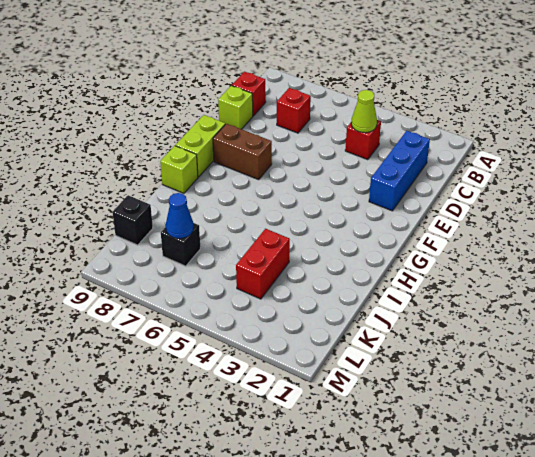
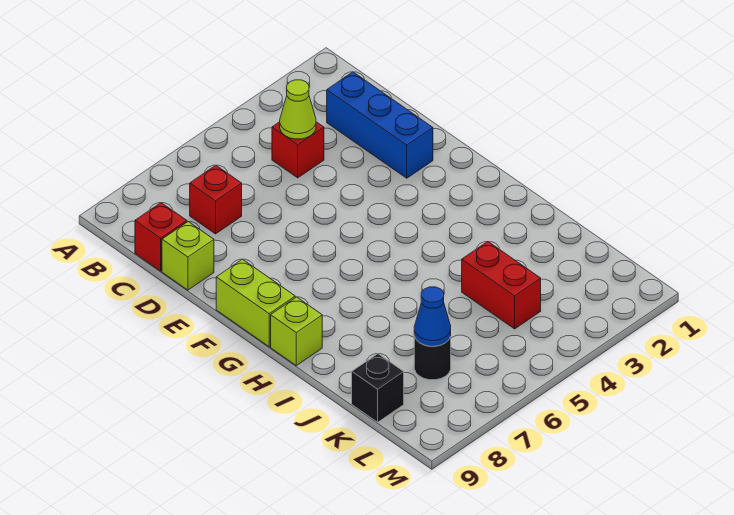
brown 1x2 brick [213,124,272,180] -> none
black 1x1 brick [161,223,200,266] -> black 1x1 round brick [414,336,451,380]

